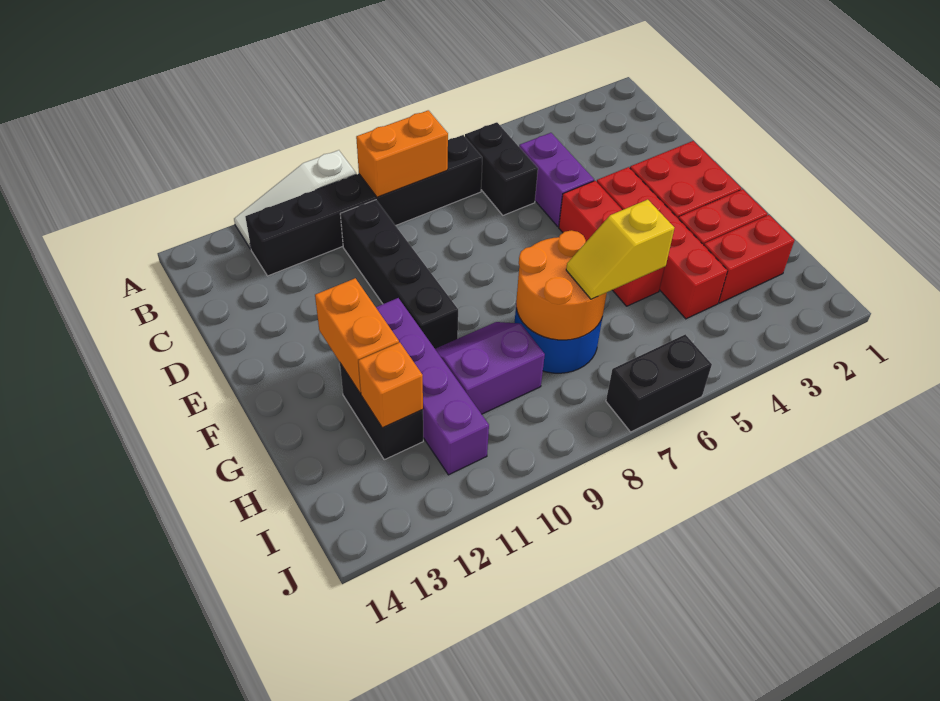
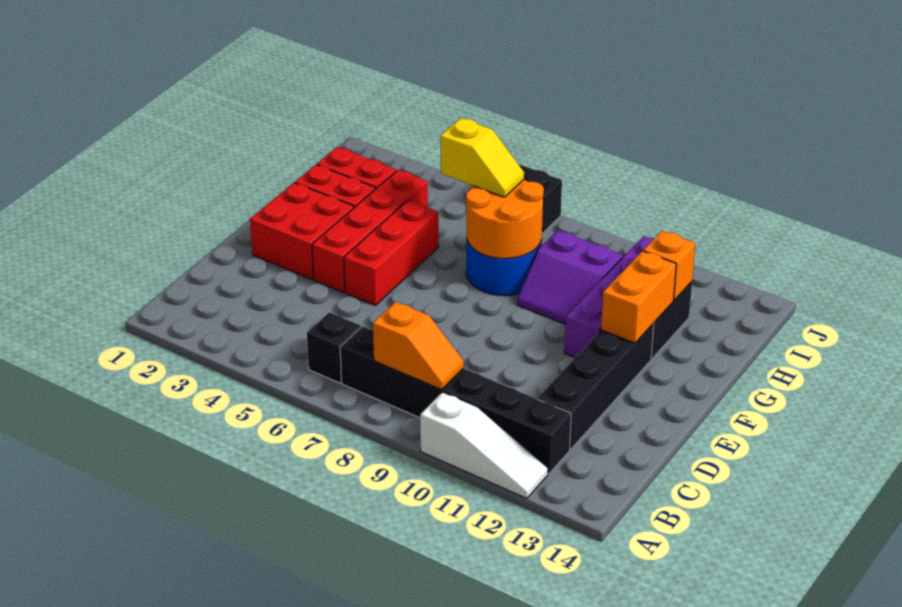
black 1x2 brick [465,122,538,215] -> black 1x1 brick [307,312,361,383]
orange 1x2 brick [356,110,448,197] -> orange 1x2 slope [373,302,464,390]
purple 1x2 brick [519,133,594,227] -> none
black 1x4 brick [340,200,458,349] -> black 1x4 brick moved to [538,323,654,450]

